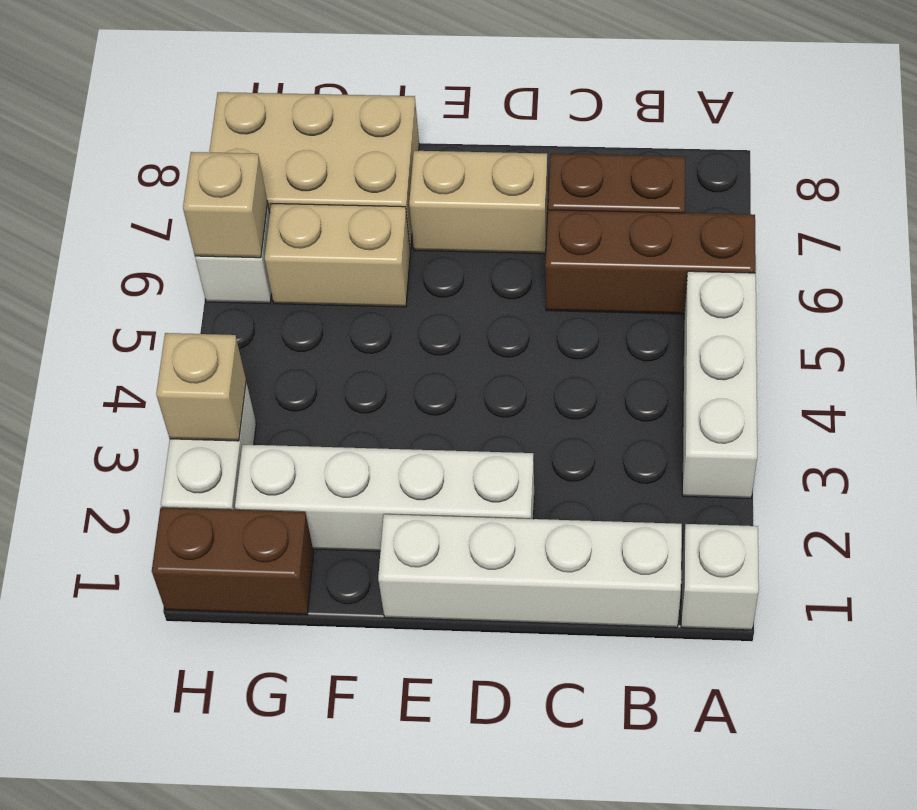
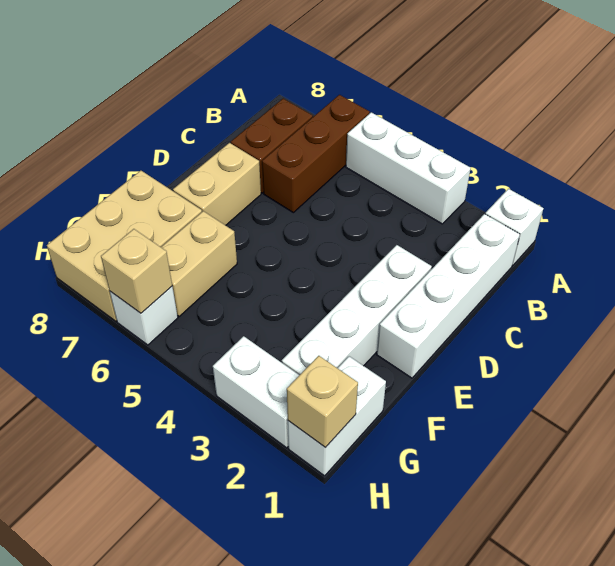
brown 1x2 brick [152,507,314,615] -> white 1x2 brick [288,356,386,476]
tan 1x1 brick [156,333,246,441] -> tan 1x1 brick moved to [287,356,358,448]

